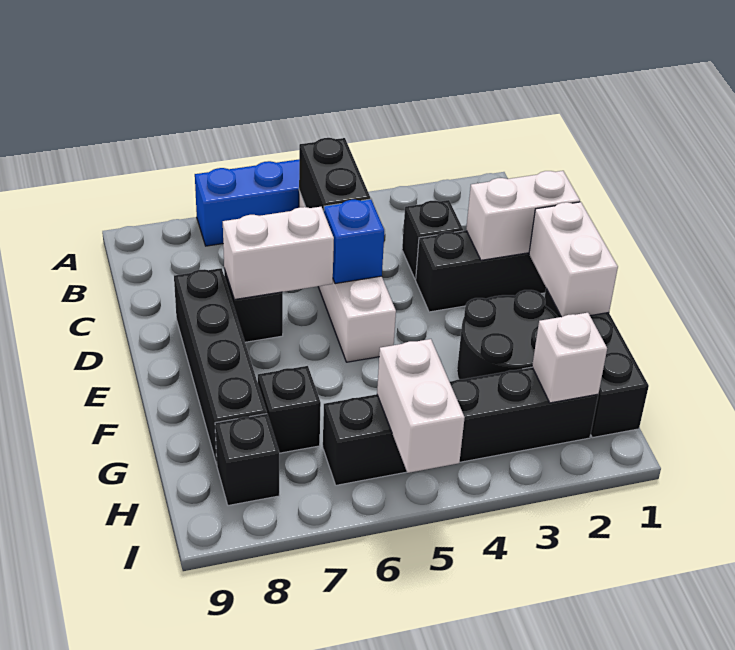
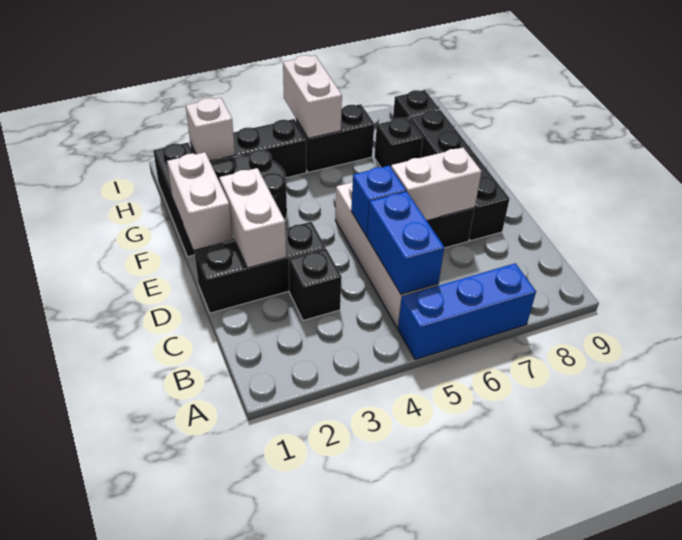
black 1x2 brick [299,138,371,211] -> blue 1x2 brick [367,192,444,294]
white 1x2 brick [466,171,580,260] -> white 1x2 brick turned to [219,168,286,268]

